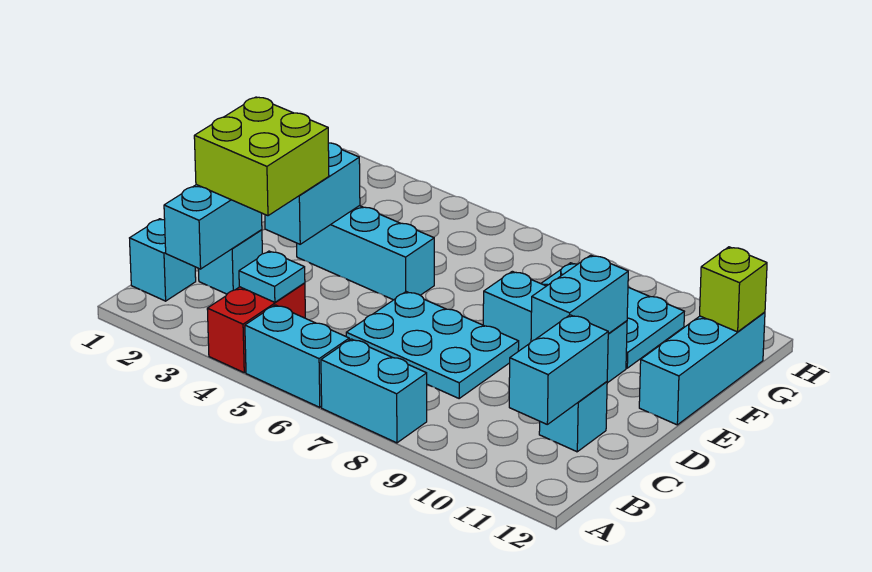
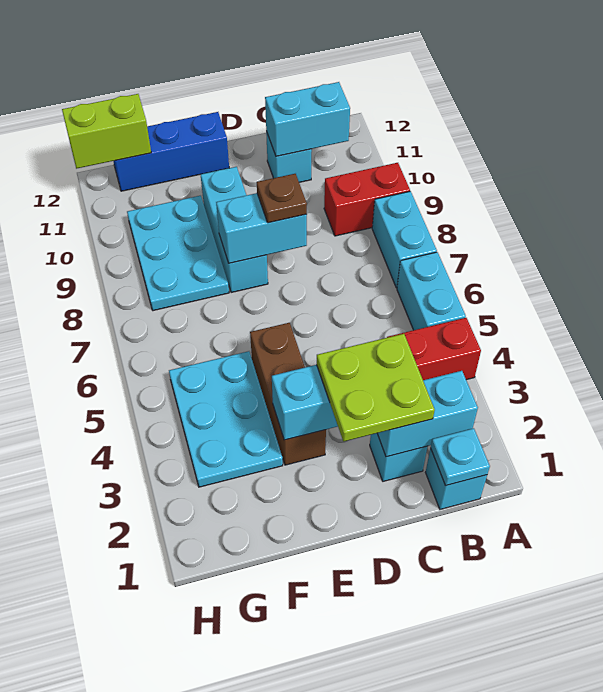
none -> red 1x2 brick [324,163,410,236]
cyan 1x1 plate [239,251,305,302] -> cyan 1x1 plate moved to [431,428,490,486]
lime 2x2 brick [194,97,329,216] -> lime 2x2 plate [317,334,435,442]
cyan 2x3 plate [346,292,519,398] -> cyan 2x3 plate moved to [169,351,283,487]
none -> brown 1x1 plate [257,174,307,223]
cyan 1x2 brick [531,255,628,342] -> cyan 1x2 brick moved to [216,193,307,263]
cyan 1x3 brick [297,206,434,300] -> brown 1x3 brick [250,323,326,465]
cyan 1x3 brick [639,312,765,425] -> blue 1x3 brick [113,112,229,191]
lime 1x1 brick [700,247,767,332] -> lime 1x2 brick [62,94,151,169]

